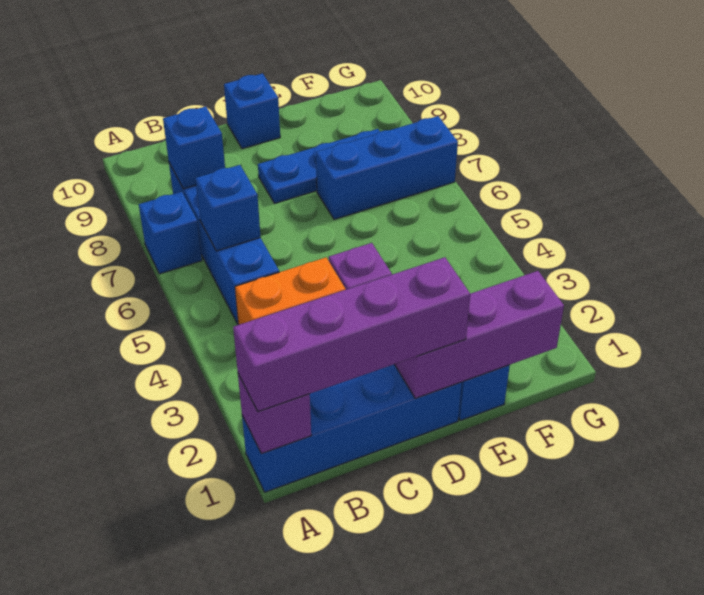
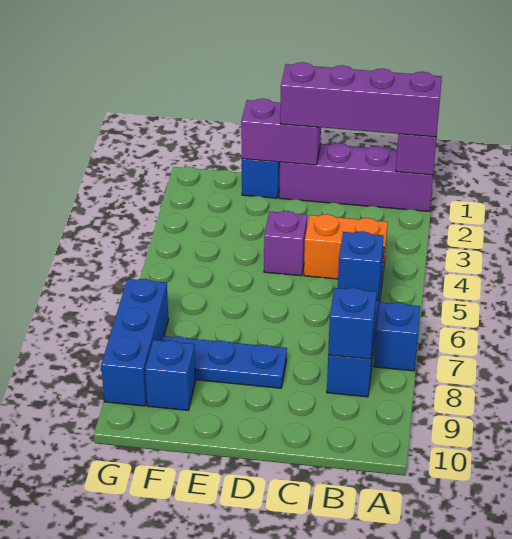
blue 1x4 brick [242,364,462,492] -> purple 1x4 brick [279,143,434,211]
purple 1x3 brick [395,271,564,398] -> purple 1x2 brick [241,99,321,165]
blue 1x1 brick [224,73,280,149] -> blue 1x1 brick moved to [145,340,196,410]
blue 1x3 brick [316,116,458,219] -> blue 1x3 brick turned to [101,279,169,406]

